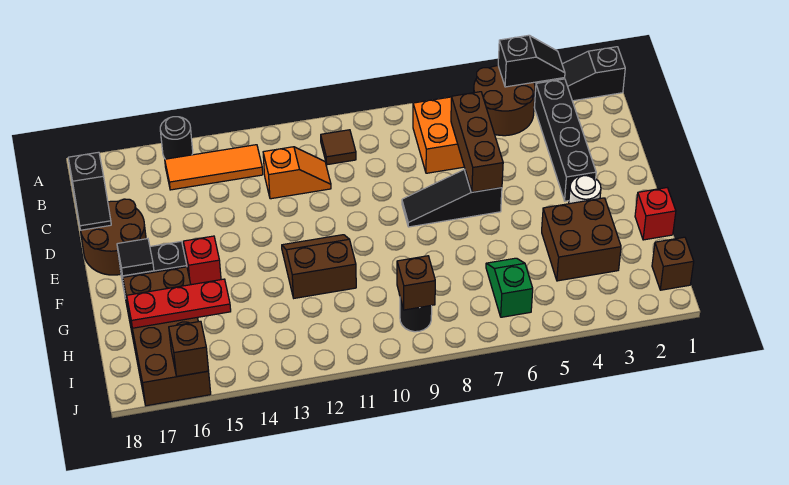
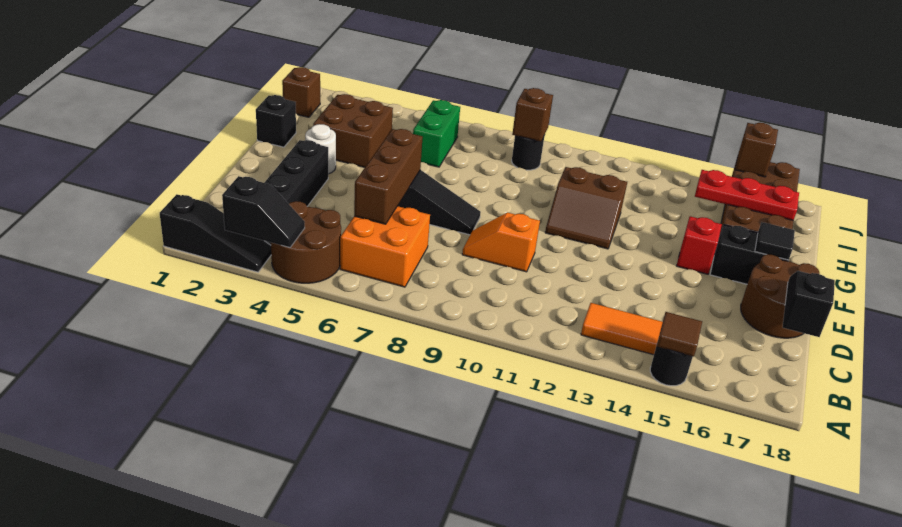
black 1x2 slope [498,35,565,87] -> black 1x2 slope turned to [222,176,305,248]
brown 1x1 tile [321,130,356,165] -> brown 1x1 tile moved to [657,312,702,357]
orange 1x2 slope [263,147,331,199] -> orange 1x2 slope moved to [462,213,540,272]
red 1x1 brick [635,188,676,240] -> black 1x1 brick [256,95,296,147]
green 1x2 slope [486,258,533,317] -> green 1x2 brick [413,100,460,167]

